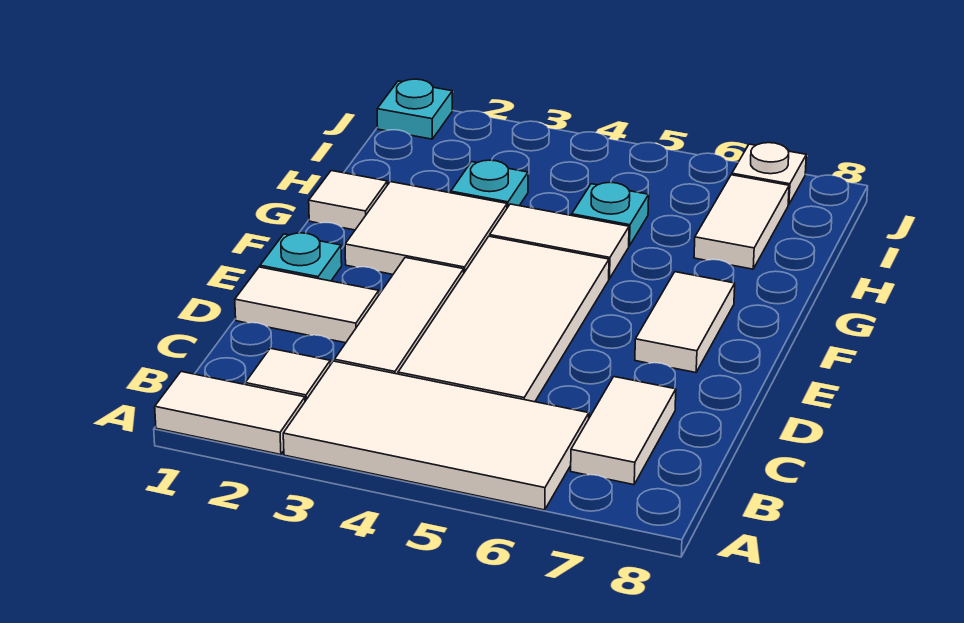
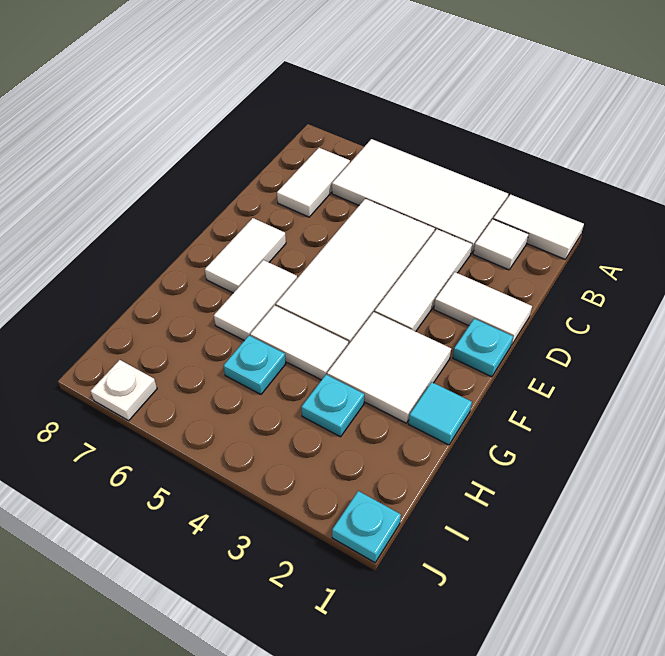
white 1x1 tile [309,171,387,230] -> cyan 1x1 tile [409,382,472,445]
white 1x2 tile [694,175,789,269] -> white 1x2 tile moved to [214,260,297,340]

